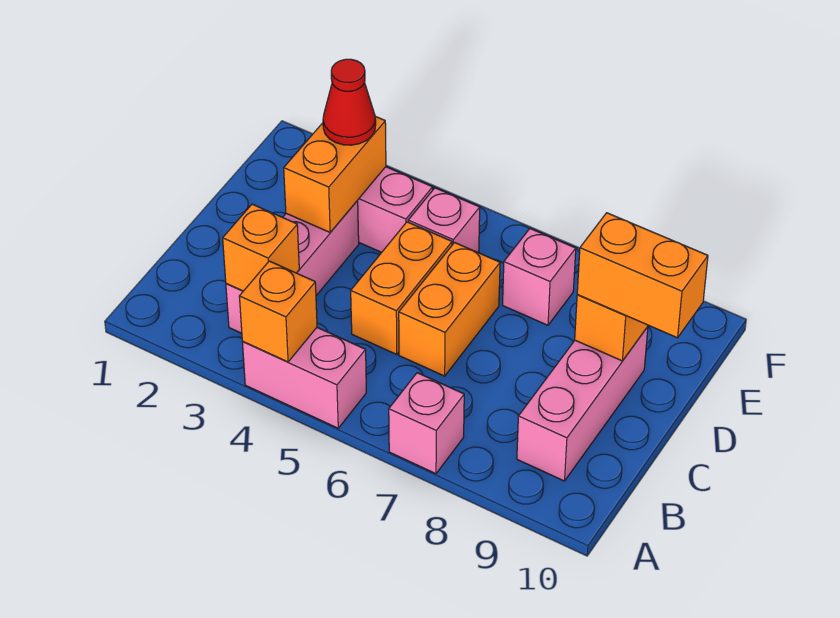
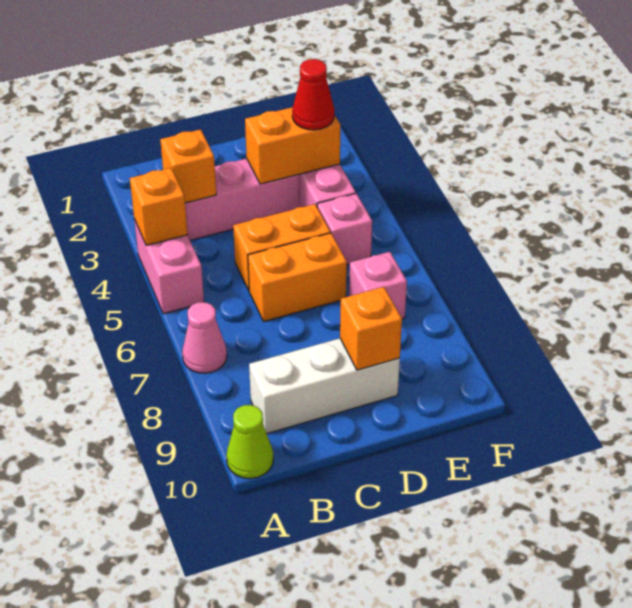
pink 1x1 brick [389,373,464,474] -> pink 1x1 cone [182,302,227,373]
none -> lime 1x1 cone [226,405,273,479]
pink 1x3 brick [517,327,648,481] -> white 1x3 brick [249,338,400,434]
orange 1x2 brick [577,213,708,338] -> none

